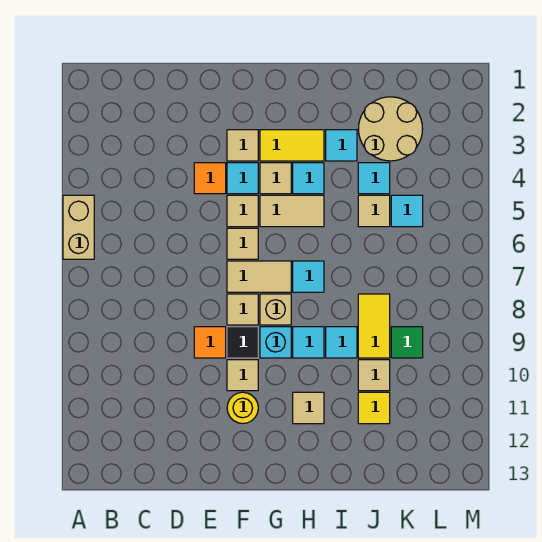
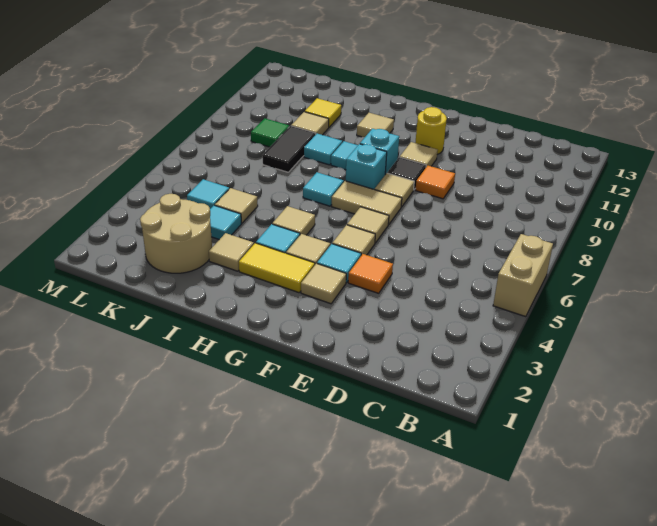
tan 1x2 tile [260,195,324,227] -> tan 1x1 tile [272,206,315,235]
tan 1x1 brick [260,294,291,325] -> cyan 1x1 brick [346,144,387,189]
cyan 1x1 tile [326,130,357,161] -> tan 1x1 tile [209,233,254,271]
yellow 1x2 tile [358,294,390,358] -> black 1x2 tile [262,126,316,172]

